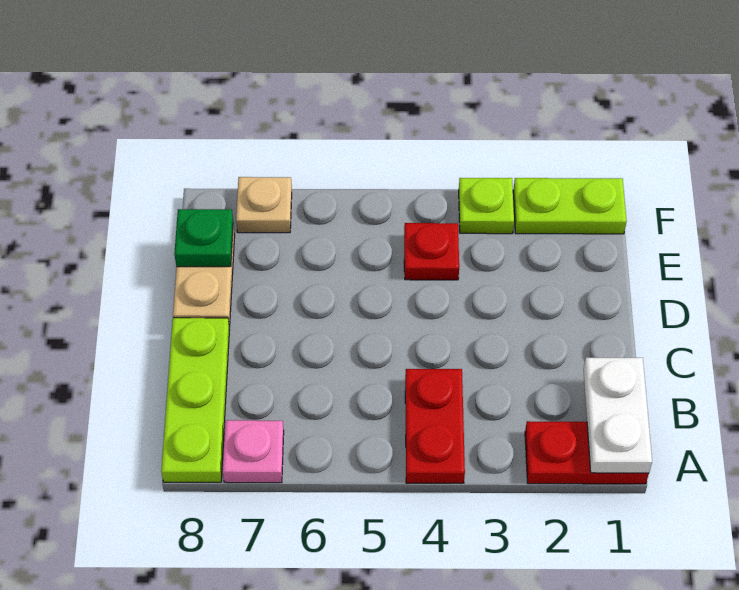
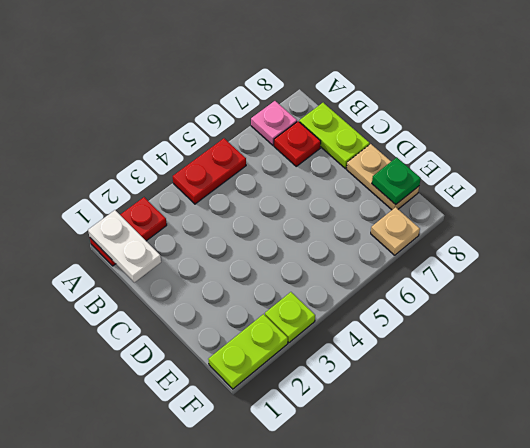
red 1x2 plate [405,369,465,483] -> red 1x2 plate turned to [173,138,246,204]
lime 1x3 plate [161,318,229,482] -> lime 1x2 plate [299,103,370,168]
red 1x1 plate [404,223,459,280] -> red 1x1 plate moved to [274,121,321,166]

